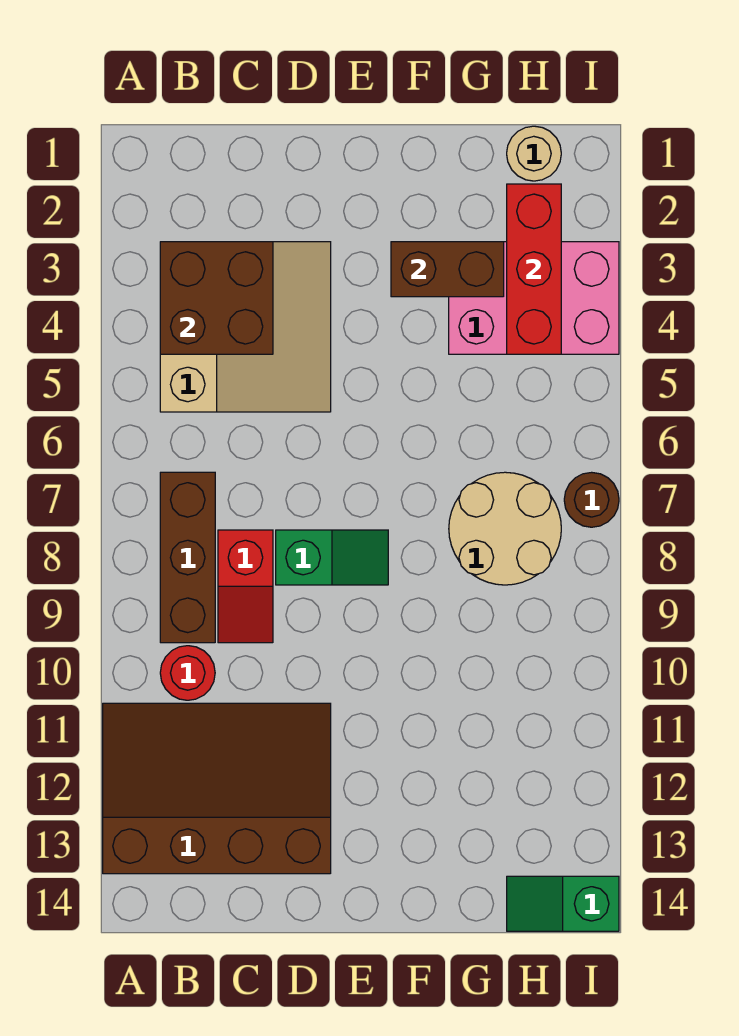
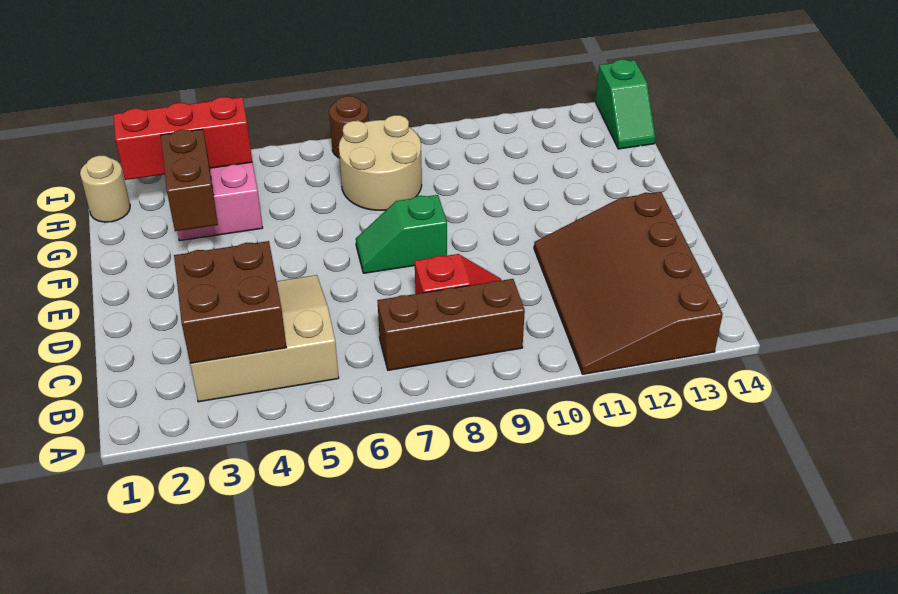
red 1x1 round brick [160,646,215,700] -> none
green 1x2 slope [276,530,388,585] -> green 1x2 slope turned to [356,195,447,273]

